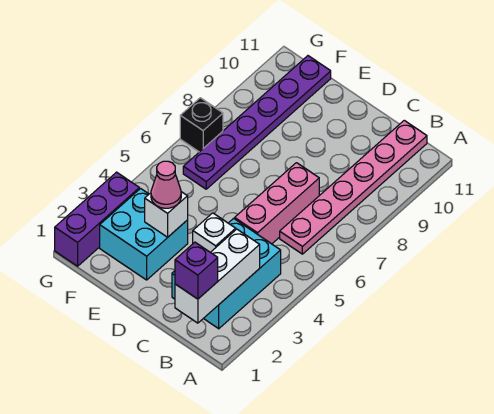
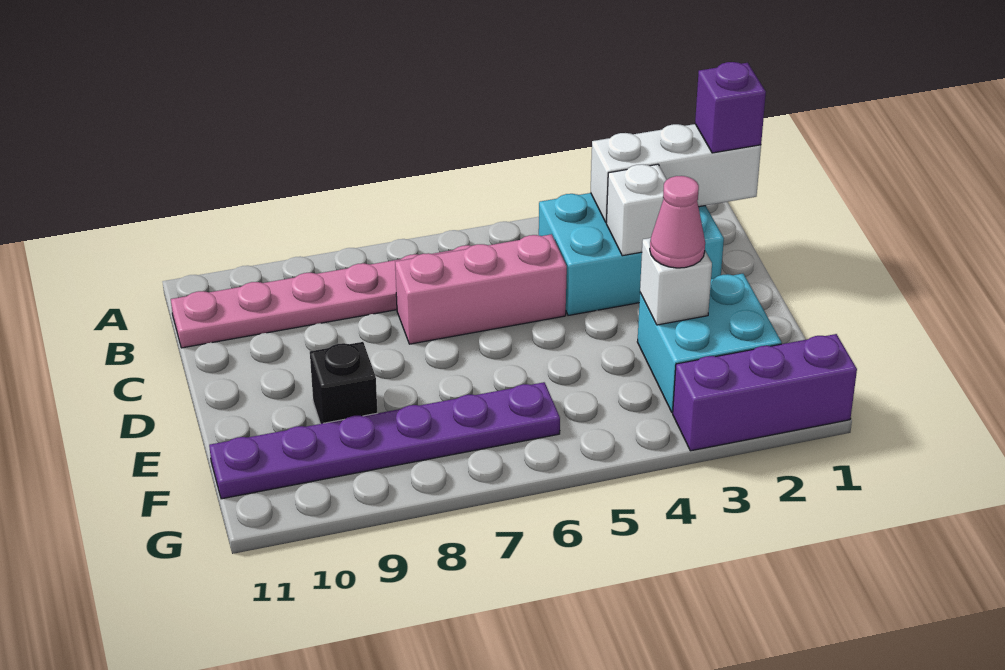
black 1x1 brick [180,98,223,152] -> black 1x1 brick moved to [310,342,377,424]

